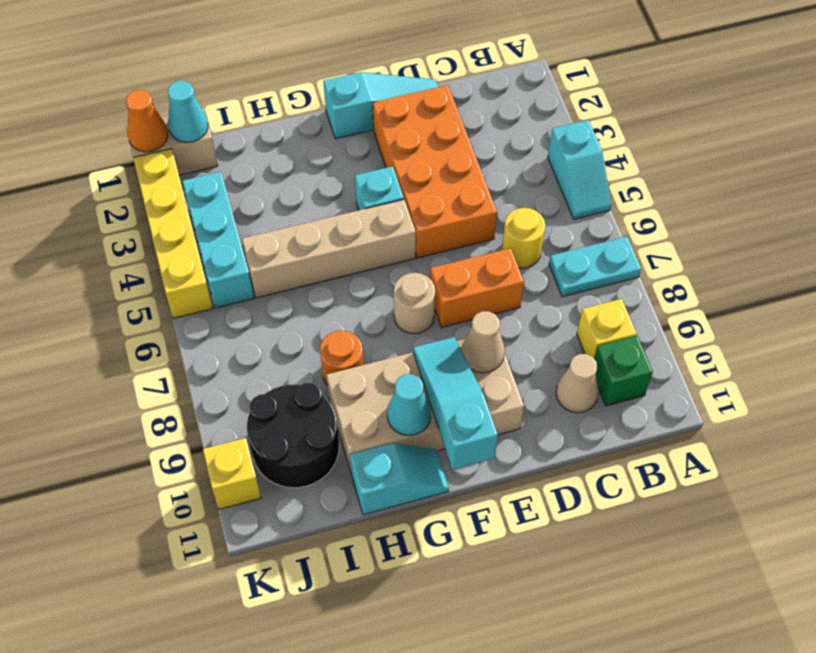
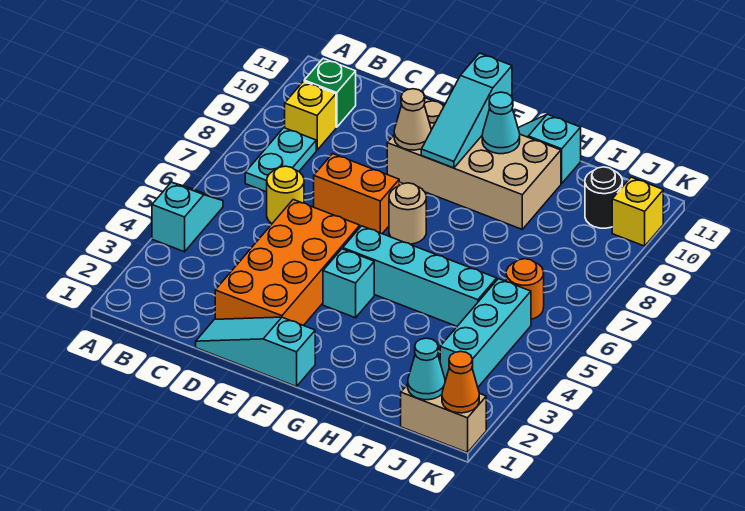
cyan 1x2 plate [549,237,641,297] -> cyan 1x2 plate turned to [245,128,316,192]
tan 1x1 cone [556,354,599,413] -> none
tan 1x4 brick [242,200,416,298] -> cyan 1x4 brick [343,226,497,326]
orange 1x1 round brick [320,331,363,384] -> orange 1x1 round brick moved to [506,259,544,319]
black 2x2 round brick [247,383,339,488] -> black 1x1 round brick [585,167,622,228]
yellow 1x4 brick [133,149,213,318] -> none

